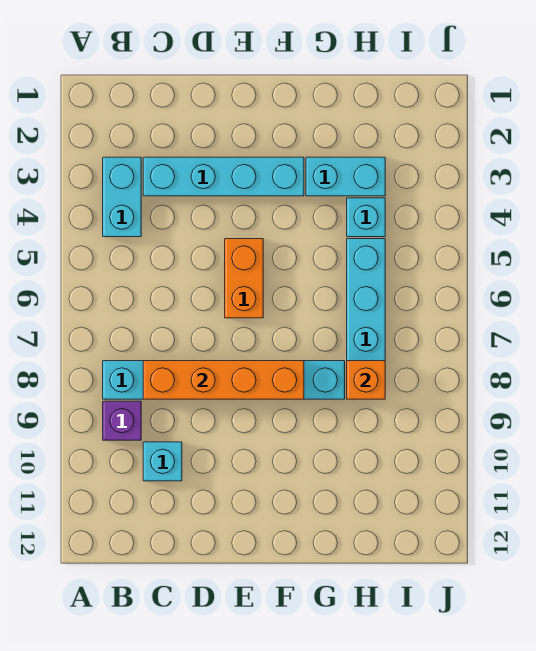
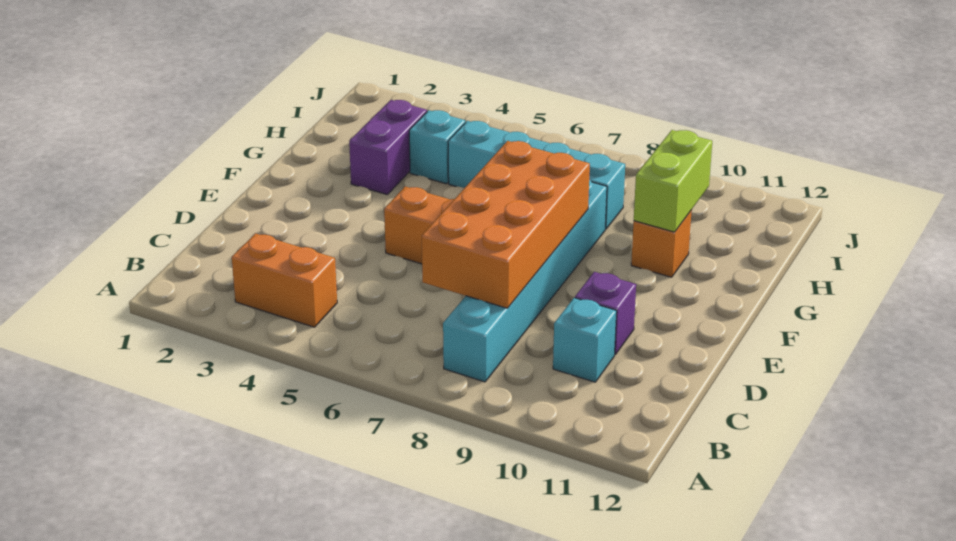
cyan 1x2 brick [103,157,141,237] -> orange 1x2 brick [232,234,337,327]
purple 1x1 brick [103,401,141,440] -> purple 1x1 brick moved to [575,272,636,354]
cyan 1x4 brick [143,157,304,196] -> none
orange 1x4 brick [143,361,304,399] -> orange 2x4 brick [422,141,590,308]
cyan 1x2 brick [306,157,385,196] -> purple 1x2 brick [349,100,427,194]
none -> lime 1x2 brick [634,130,712,232]
orange 1x1 brick [347,361,385,399] -> orange 1x1 brick moved to [631,210,692,277]

